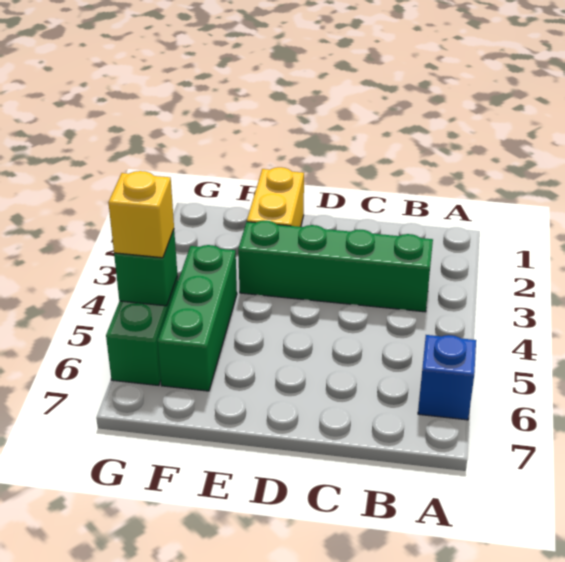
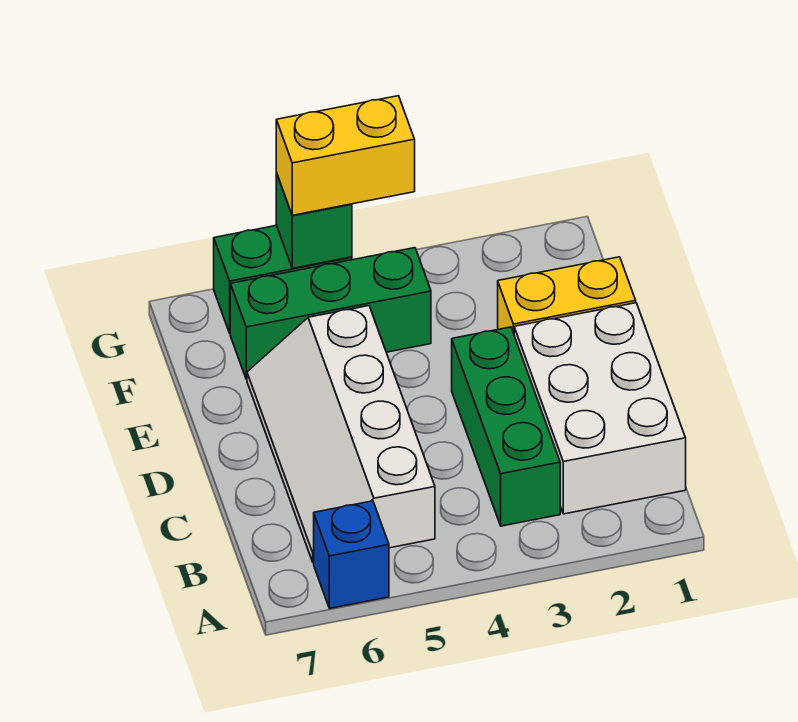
none -> white 2x3 brick [514,303,686,514]
green 1x4 brick [238,221,433,312] -> green 1x3 brick [452,327,560,526]
none -> white 2x4 slope [247,306,435,563]
yellow 1x1 brick [108,171,174,258] -> yellow 1x2 brick [276,96,415,215]

